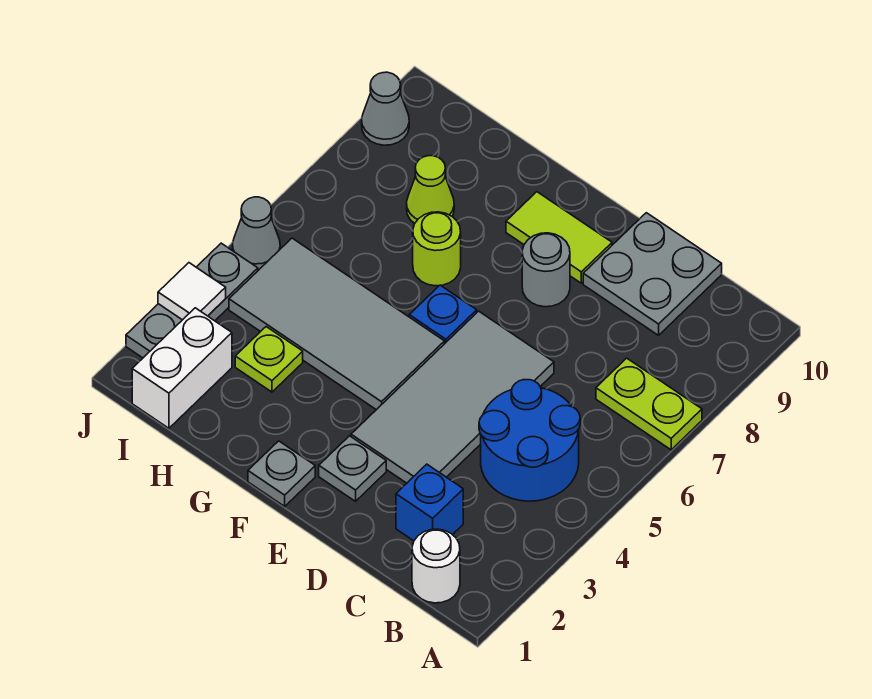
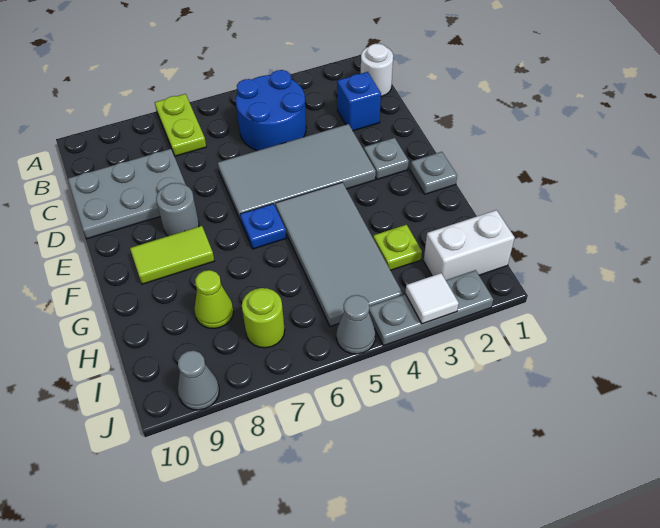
grey 2x2 plate [583,213,722,335] -> grey 2x3 plate [68,149,186,239]
lime 1x2 tile [506,192,612,283] -> lime 1x2 tile turned to [130,226,214,284]
lime 1x1 round brick [413,212,461,286] -> lime 1x1 round brick moved to [242,288,285,348]

